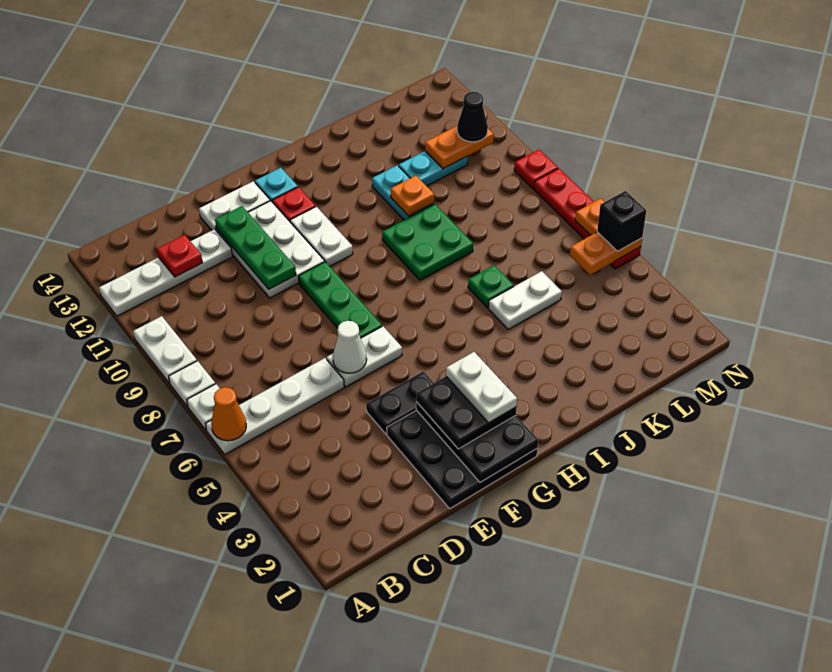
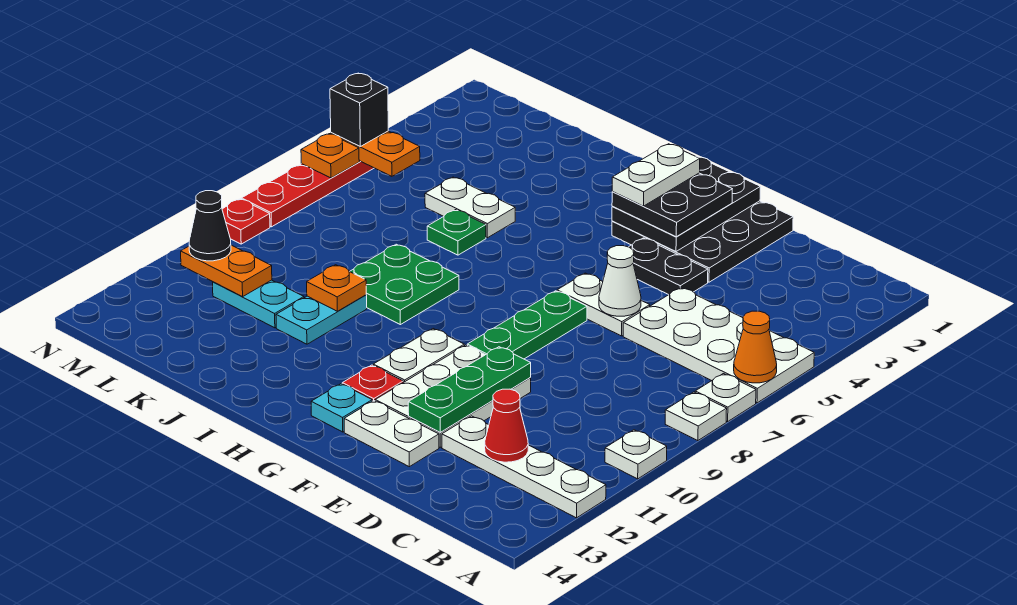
white 1x4 plate [206,358,344,454] -> white 2x4 plate [623,288,814,403]
white 1x2 plate [133,316,197,383] -> white 1x1 plate [605,430,667,479]
red 1x1 plate [157,235,202,277] -> red 1x1 cone [485,389,528,462]

